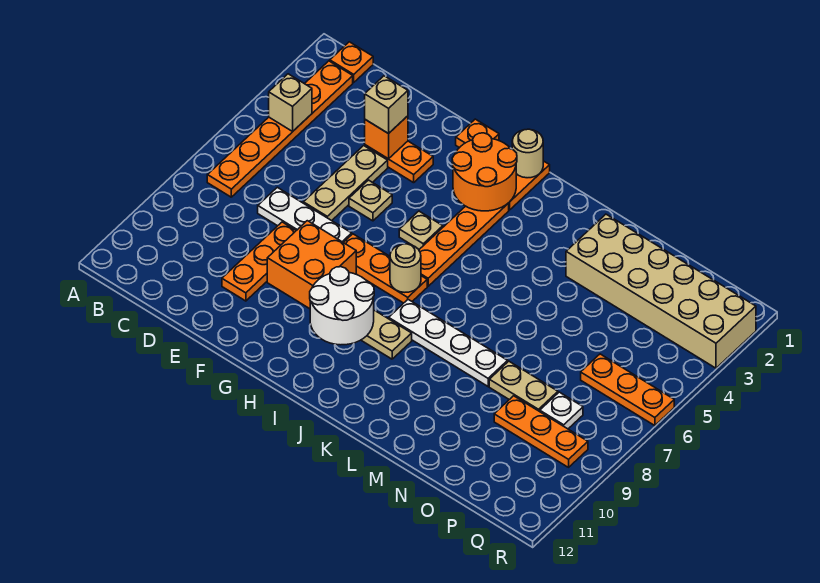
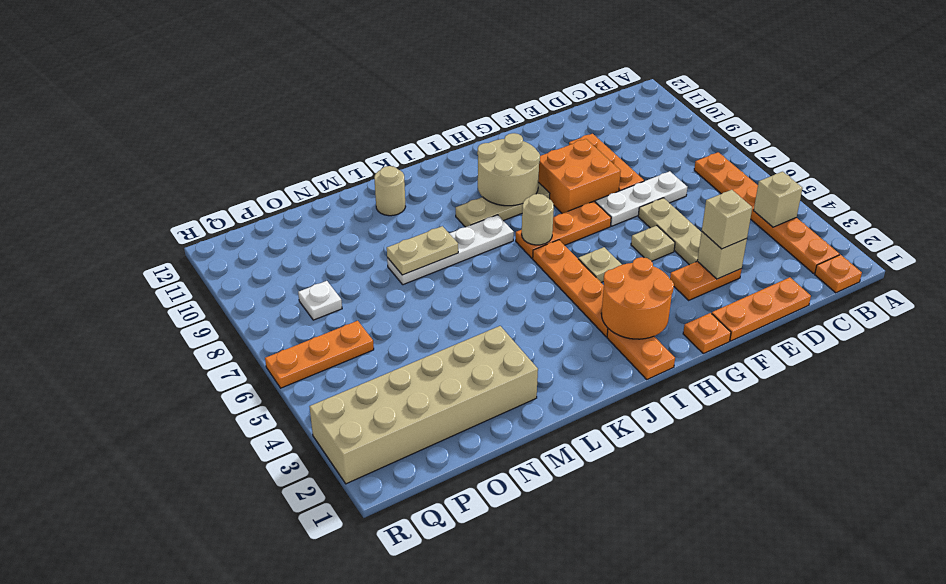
orange 1x1 brick [365,116,408,159] -> tan 1x1 brick [697,232,747,279]
white 2x2 round brick [310,267,374,345] -> tan 2x2 round brick [477,133,540,206]
tan 1x1 round brick [512,129,543,178] -> tan 1x1 round brick moved to [374,166,406,216]
tan 1x2 plate [489,361,558,411] -> tan 1x2 plate moved to [387,226,458,275]
orange 1x3 plate [494,396,588,467] -> orange 1x3 plate moved to [712,277,811,341]

